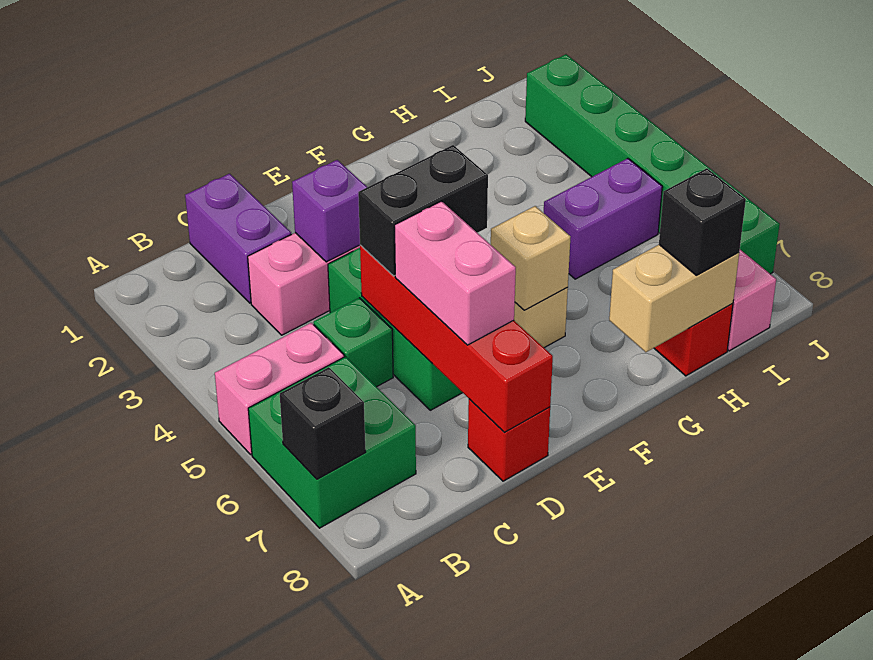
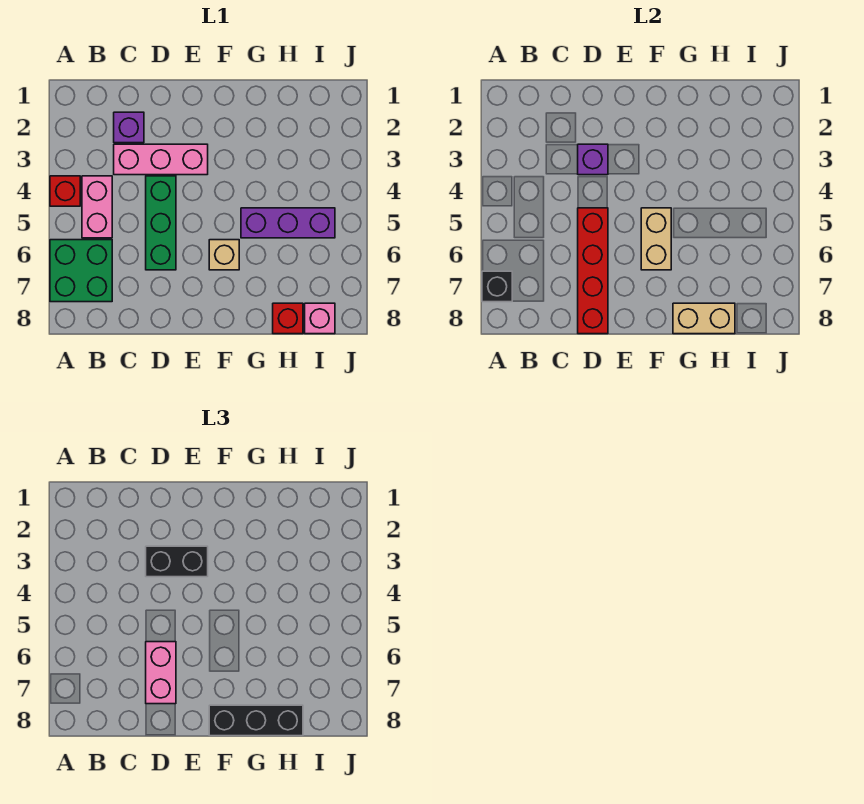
pink 1x2 brick [215,323,344,454] -> pink 1x2 brick turned to [82,176,112,238]
purple 1x2 brick [185,174,291,303] -> purple 1x1 brick [114,112,144,143]
green 1x1 brick [314,298,393,387] -> none
black 1x2 brick [358,145,488,276] -> black 1x2 brick moved to [146,546,208,577]
red 1x1 brick [468,399,550,481] -> red 1x1 brick moved to [50,176,80,206]
tan 1x1 brick [491,206,570,310] -> tan 1x2 brick [641,208,671,270]
purple 1x2 brick [544,158,662,279] -> purple 1x3 brick [241,208,335,238]
black 1x1 brick [659,168,746,275] -> black 1x3 brick [209,705,303,736]
green 1x6 brick [525,54,780,274] -> none

